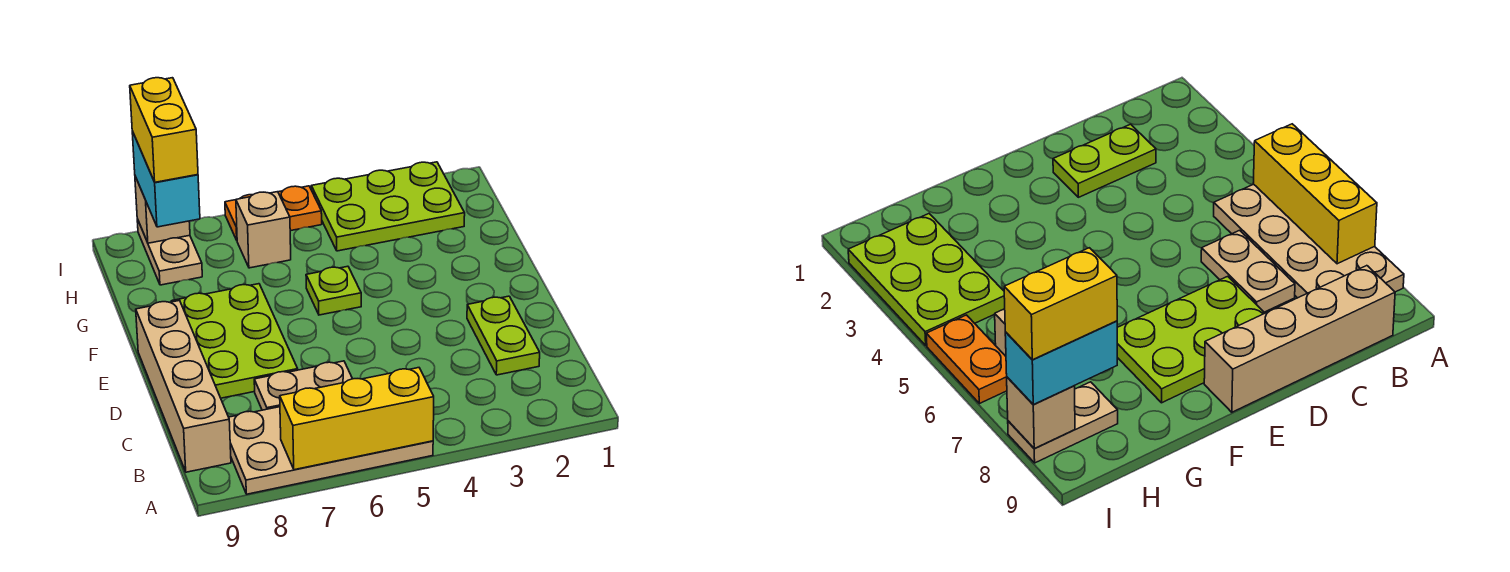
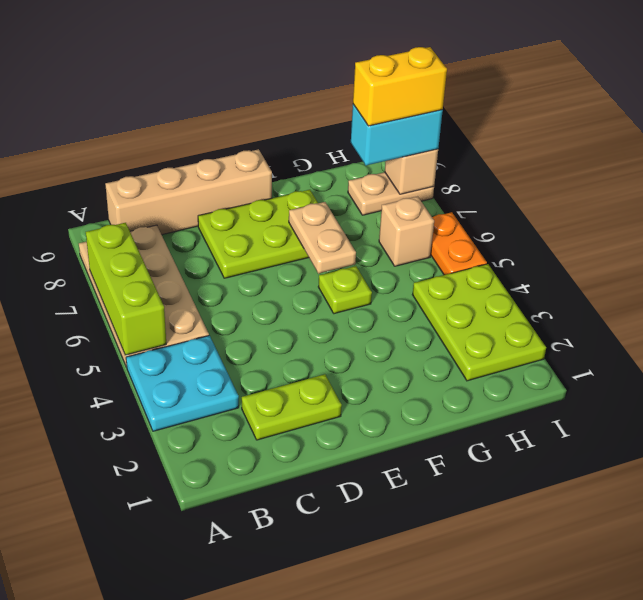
none -> cyan 2x2 plate [126,336,239,431]
yellow 1x3 brick [280,368,434,470] -> lime 1x3 brick [86,223,166,355]
tan 1x2 plate [254,361,352,410] -> tan 1x2 plate moved to [289,202,356,274]

